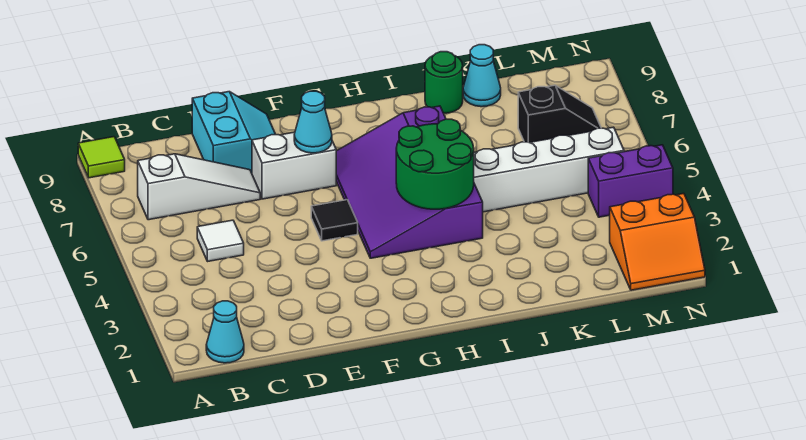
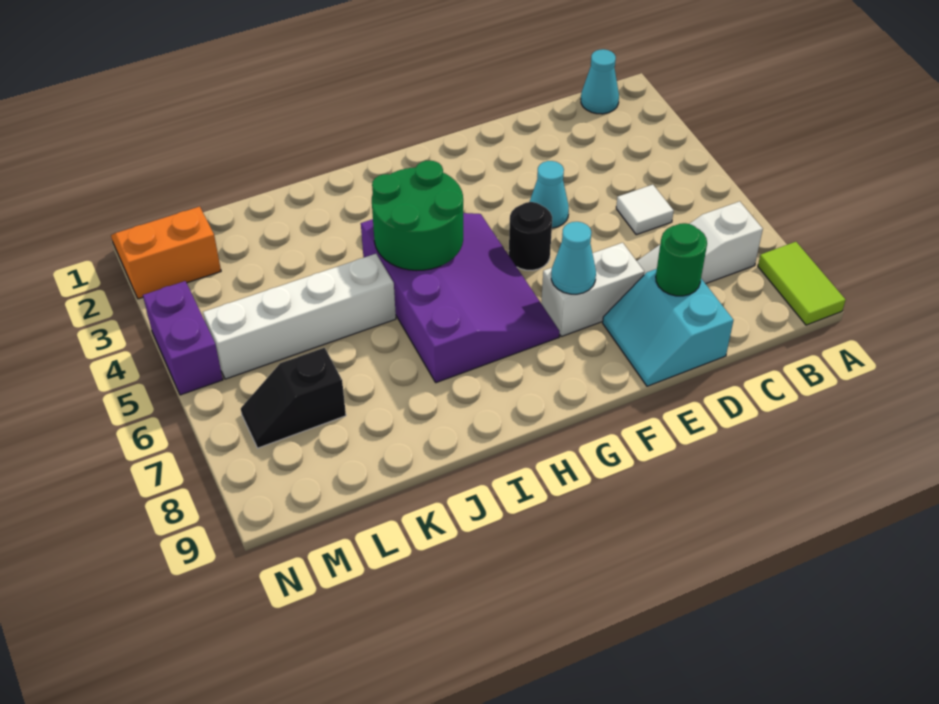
lime 1x1 tile [78,137,125,178] -> lime 1x2 tile [758,242,846,325]
black 1x1 tile [311,200,358,241] -> black 1x1 round brick [509,202,552,270]
green 1x1 round brick [425,52,463,113] -> green 1x1 round brick moved to [656,223,707,296]
cyan 1x1 cone [463,45,501,107] -> cyan 1x1 cone moved to [530,161,569,228]
purple 1x2 brick [588,145,673,217] -> purple 1x2 brick turned to [143,281,223,395]

